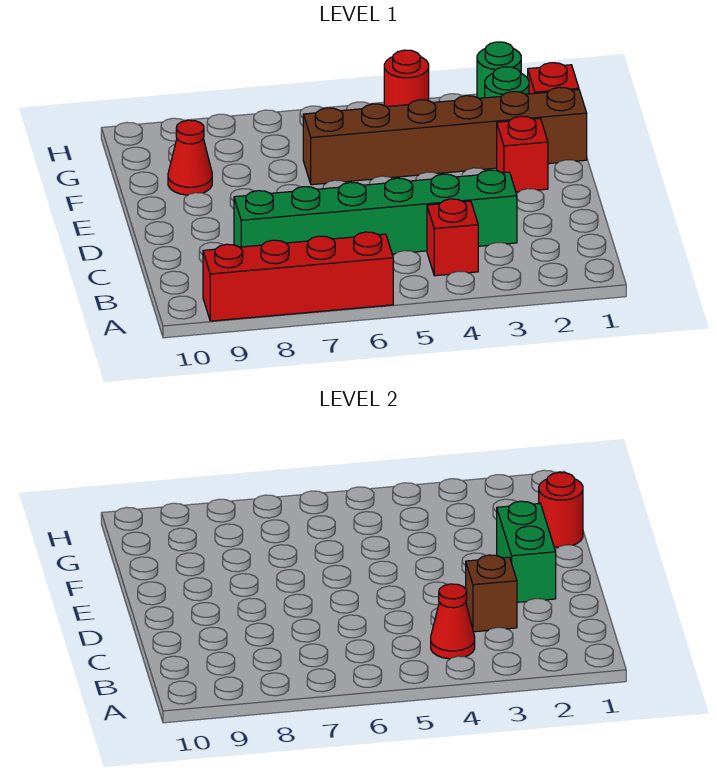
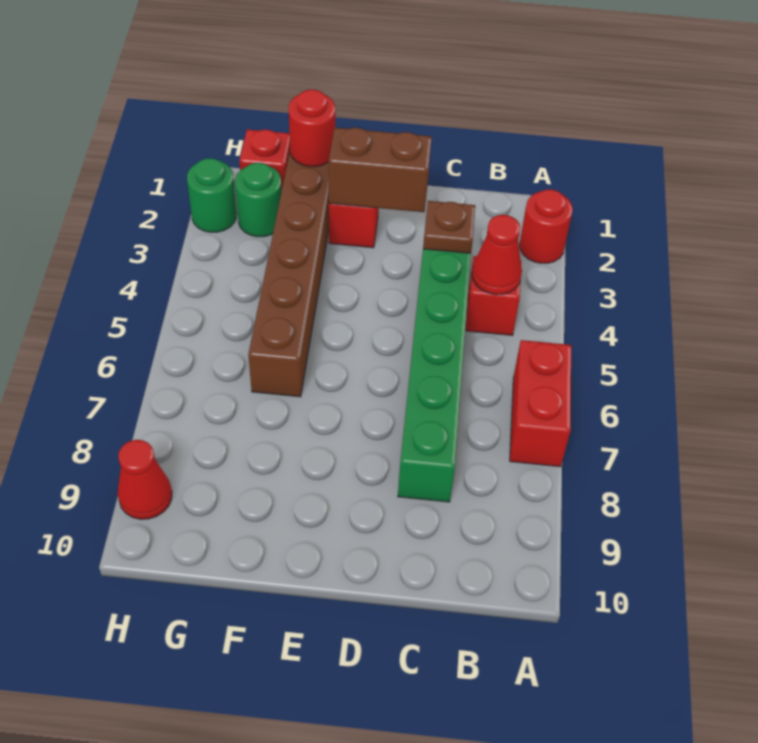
red 1x4 brick [203,232,393,321] -> red 1x2 brick [510,340,571,467]
brown 1x1 brick [466,555,517,632] -> brown 1x1 plate [423,201,475,254]
green 1x2 brick [497,501,556,602] -> brown 1x2 brick [329,128,432,212]
red 1x1 cone [168,120,212,195] -> red 1x1 cone moved to [118,440,172,519]
red 1x1 round brick [384,50,429,107] -> red 1x1 round brick moved to [519,189,573,263]

